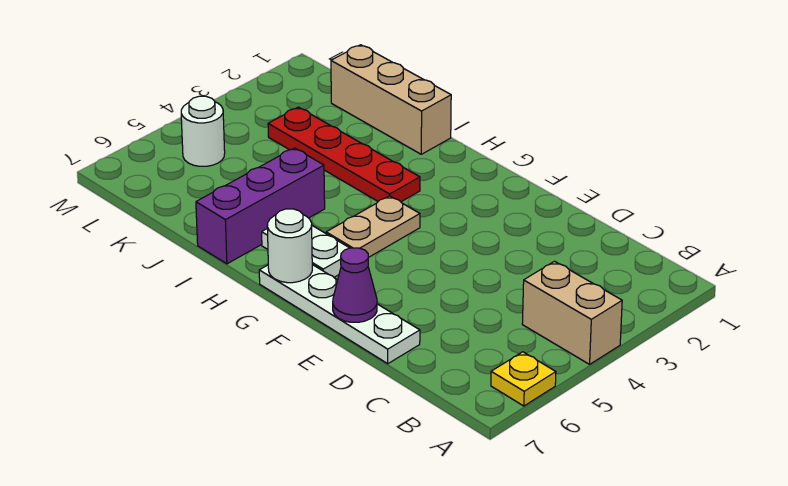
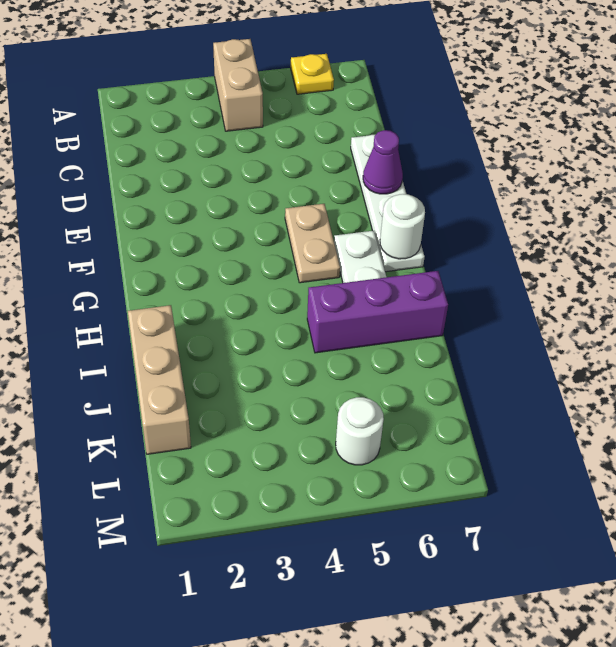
tan 1x2 plate [326,196,420,258] -> tan 1x2 plate turned to [285,204,340,283]
red 1x4 plate [268,107,420,202] -> none

